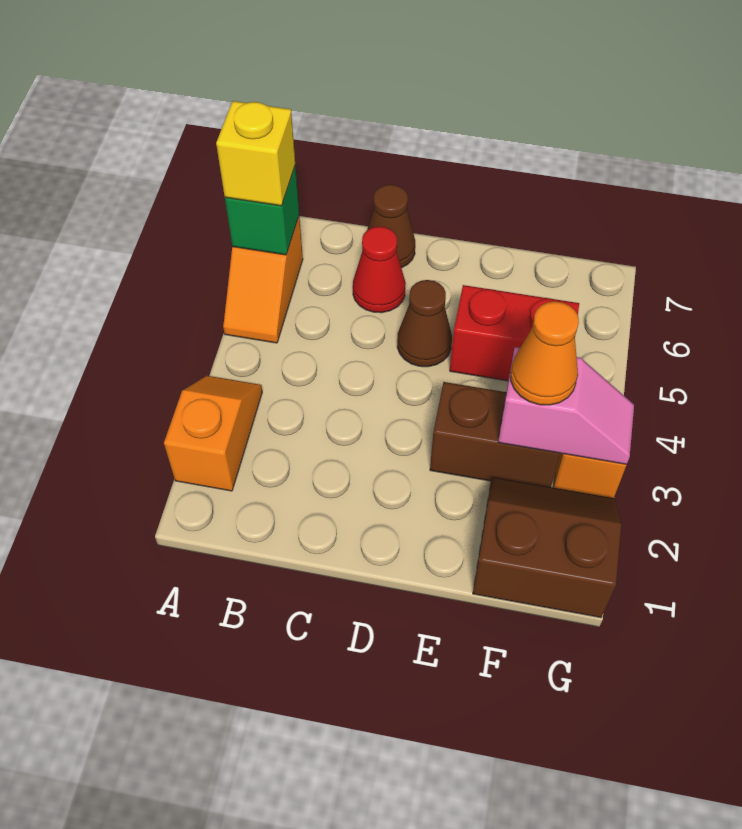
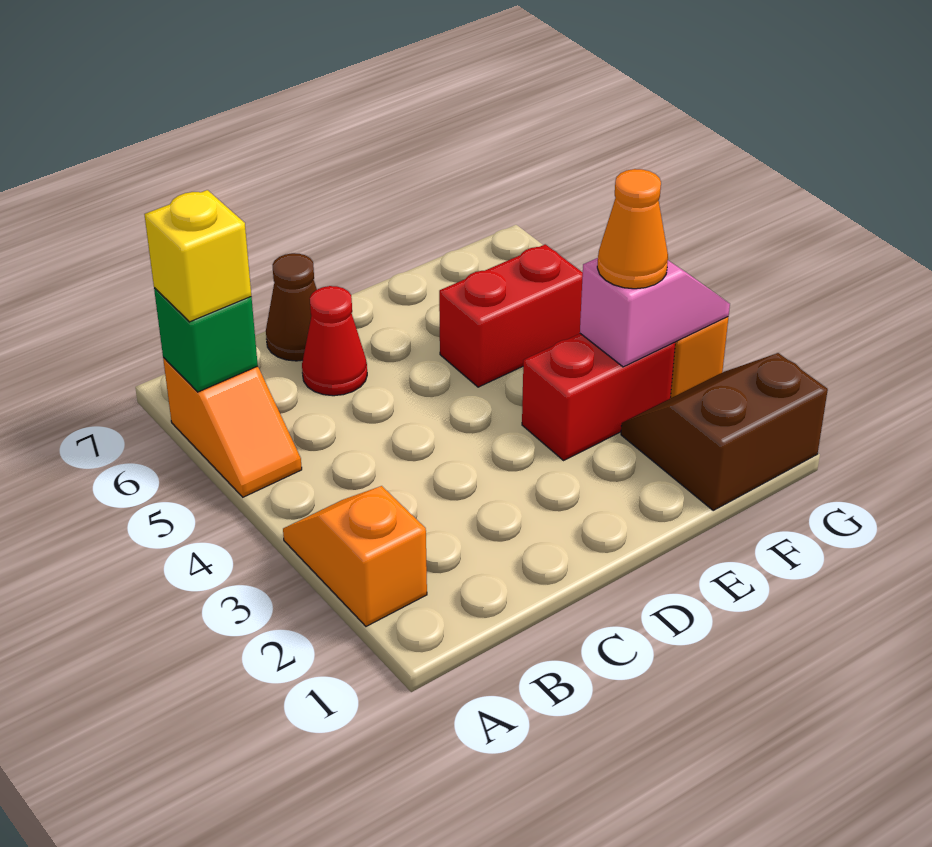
brown 1x1 cone [397,280,452,367] -> none
brown 1x2 brick [430,382,560,487] -> red 1x2 brick [522,334,675,460]

